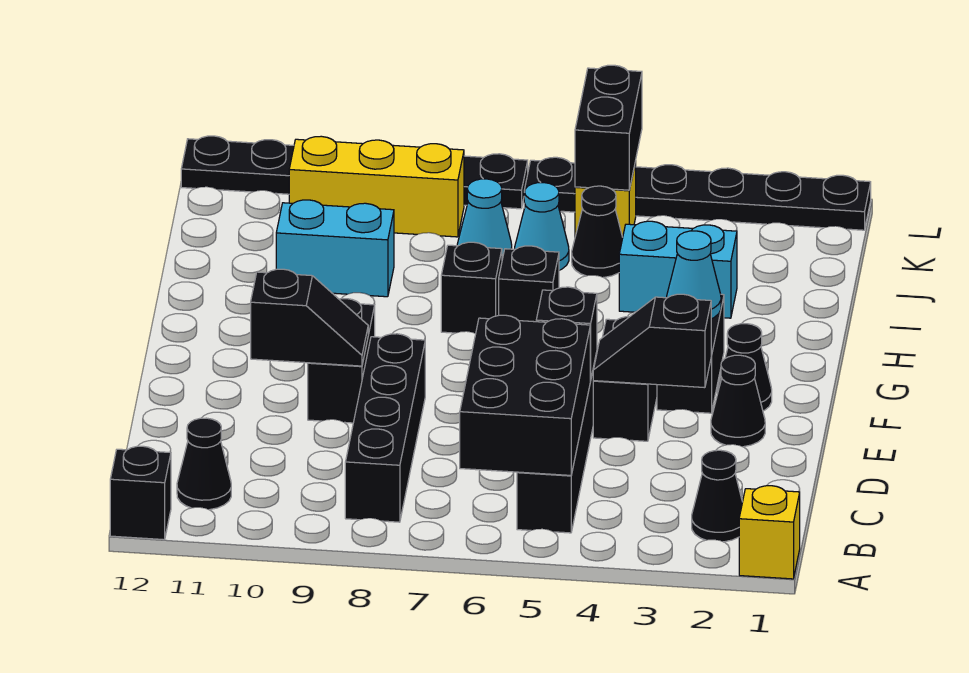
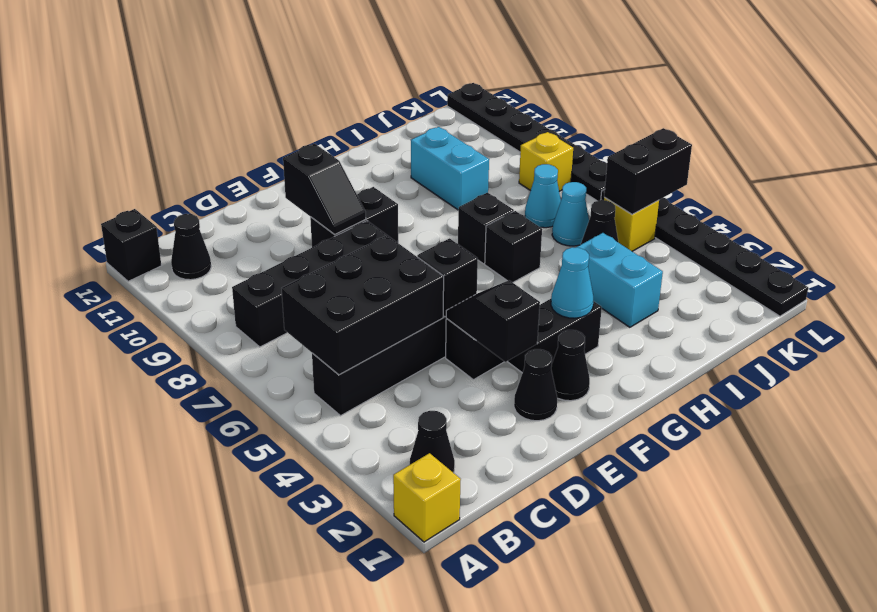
yellow 1x3 brick [289,136,464,237] -> yellow 1x1 brick [519,132,573,191]

